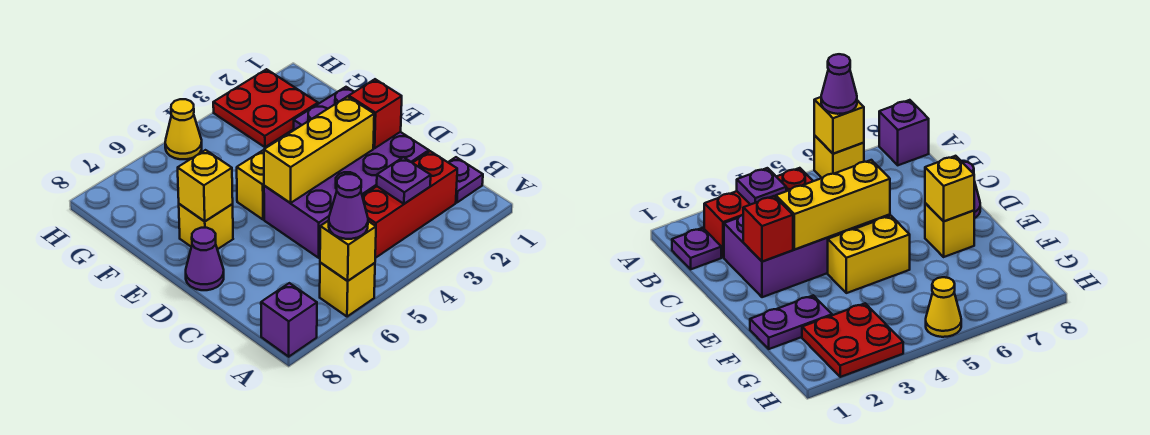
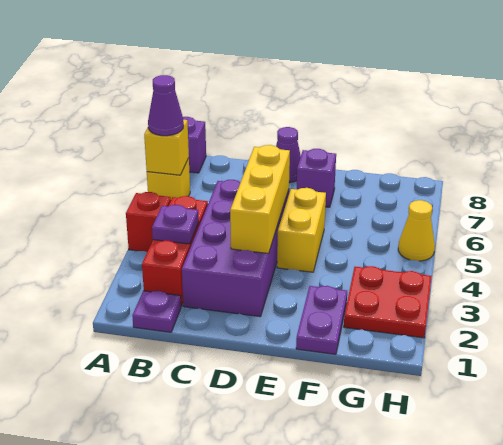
red 1x1 brick [349,79,402,148] -> red 1x1 brick moved to [126,192,171,252]
yellow 1x1 brick [179,204,233,249] -> purple 1x1 brick [297,149,336,207]
yellow 1x1 brick [178,150,233,221] -> none

